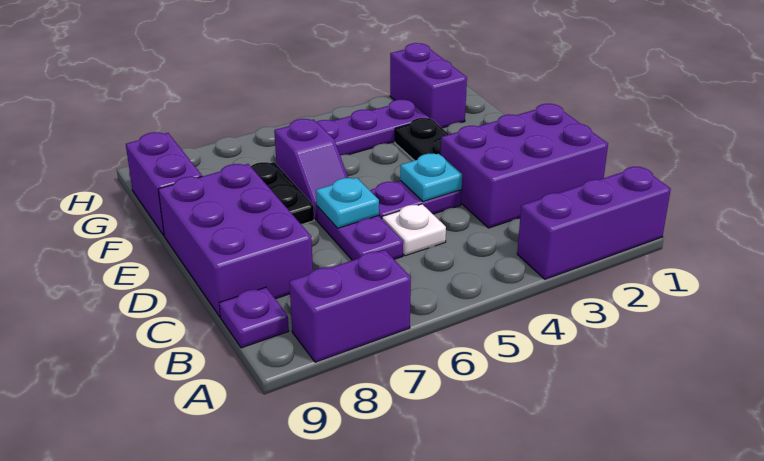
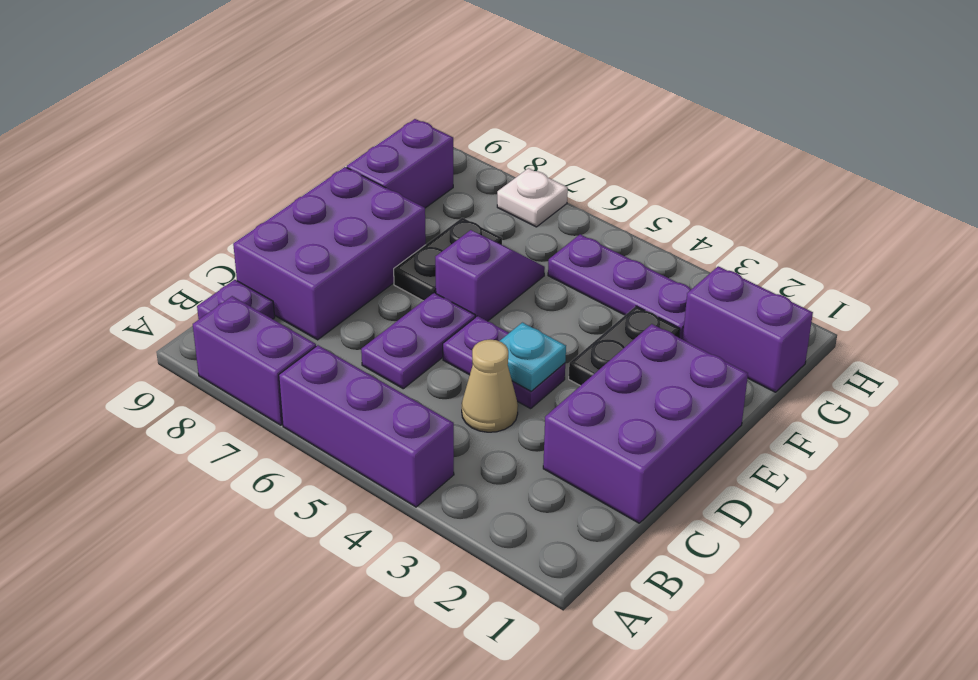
purple 1x3 brick [517,167,671,279] -> purple 1x3 brick moved to [279,345,454,507]
purple 2x3 brick [441,104,608,228] -> purple 2x3 brick turned to [543,324,748,523]
none -> tan 1x1 cone [462,340,518,432]
white 1x1 plate [382,204,446,256] -> white 1x1 plate moved to [497,168,568,227]
cyan 1x1 plate [316,178,379,228] -> none
purple 1x2 slope [274,119,348,220] -> purple 1x2 slope turned to [435,230,545,321]
purple 1x2 brick [390,43,467,128] -> purple 1x2 brick turned to [683,266,813,392]

